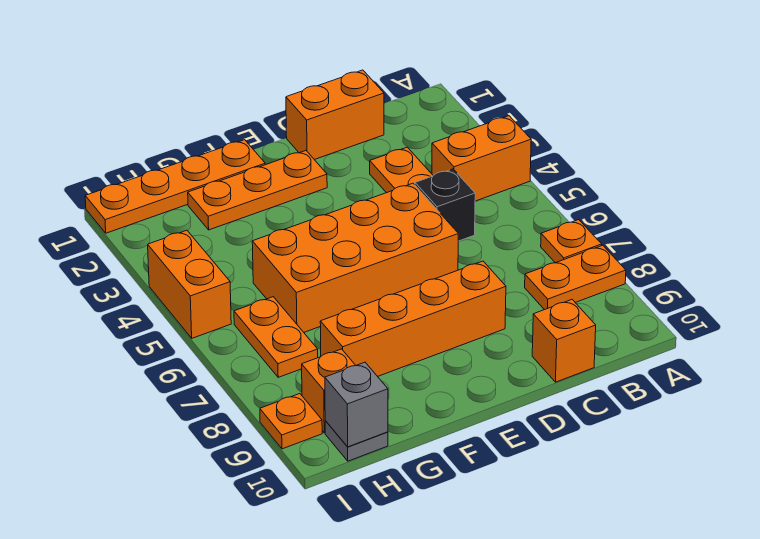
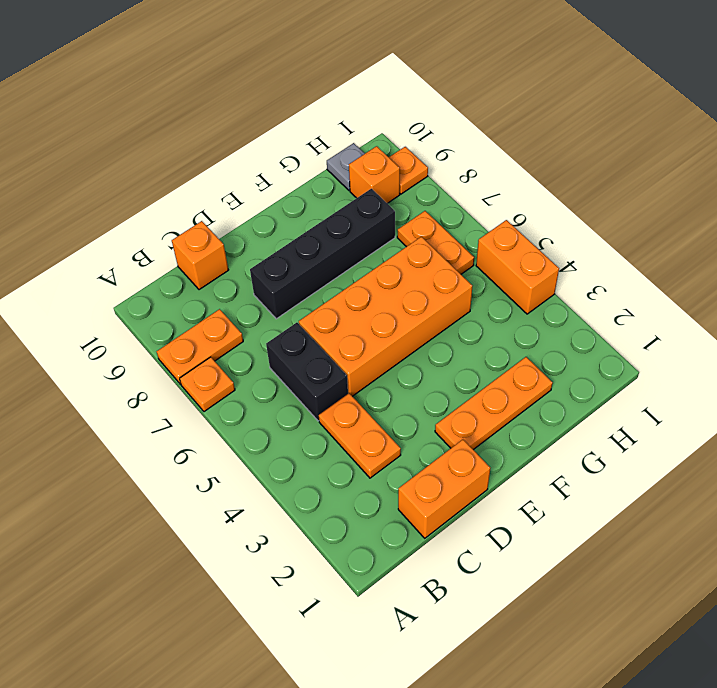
orange 1x2 brick [432,116,531,201] -> none
black 1x1 brick [415,169,475,241] -> black 1x2 brick [266,323,348,421]
orange 1x4 brick [320,261,506,376] -> black 1x4 brick [250,188,395,319]
orange 1x4 plate [85,140,265,233] -> none
grey 1x1 brick [325,362,388,447] -> none

